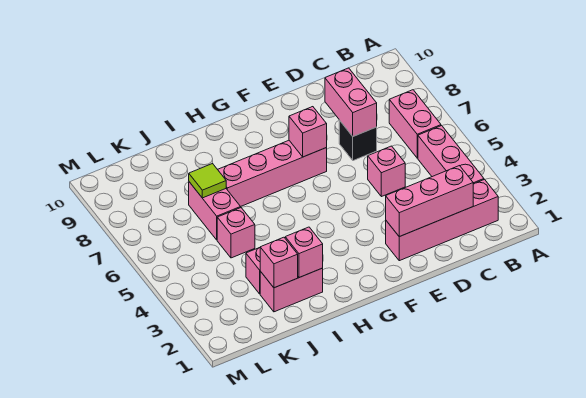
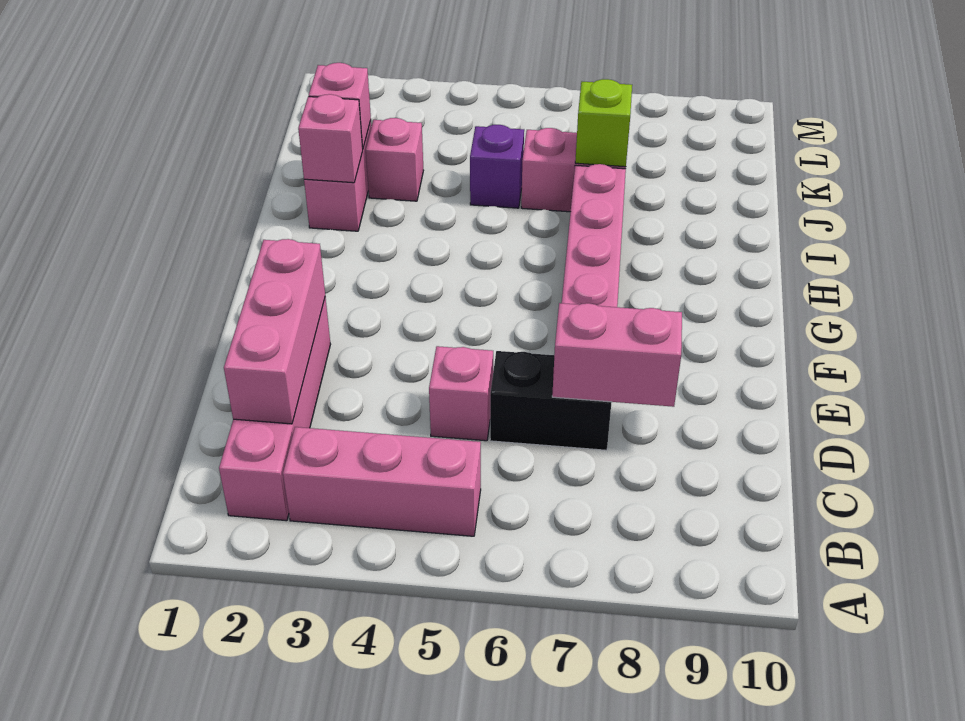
pink 1x2 brick [389,90,441,158] -> none
black 1x1 brick [339,120,377,161] -> black 1x2 brick [490,351,611,450]
pink 1x1 brick [289,107,327,157] -> none
pink 1x1 brick [217,208,255,258] -> purple 1x1 brick [470,125,524,208]
lime 1x1 tile [189,164,226,198] -> lime 1x1 brick [575,79,632,167]

